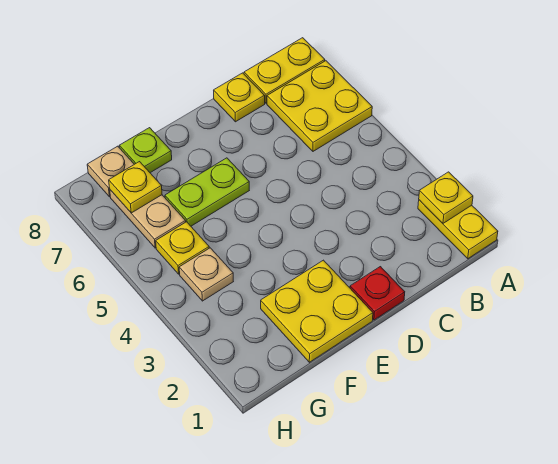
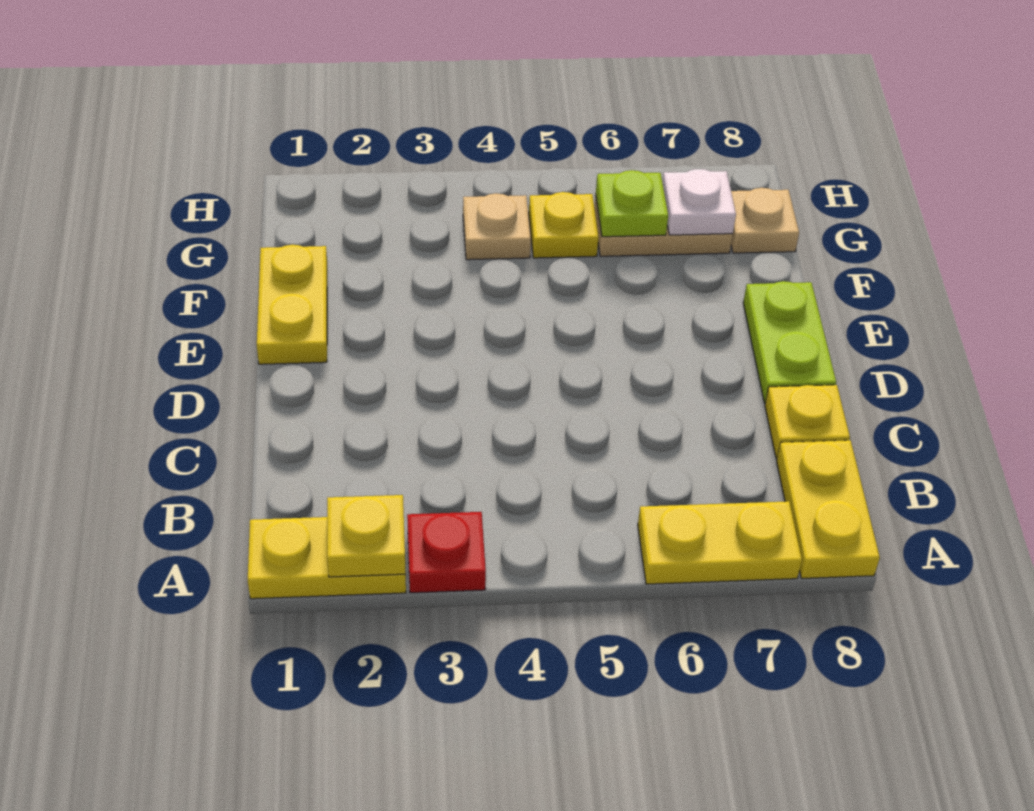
yellow 2x2 plate [267,61,372,151] -> yellow 1x2 plate [638,501,802,584]
red 1x1 plate [350,267,405,320] -> red 1x1 plate moved to [407,512,486,593]
yellow 2x2 plate [261,260,373,362] -> yellow 1x2 plate [257,245,327,364]
lime 1x2 plate [165,158,249,226] -> lime 1x2 plate moved to [743,281,836,403]
lime 1x1 plate [119,128,172,173] -> lime 1x1 plate moved to [596,170,668,237]
yellow 1x1 plate [109,162,162,213] -> white 1x1 plate [663,169,736,235]

